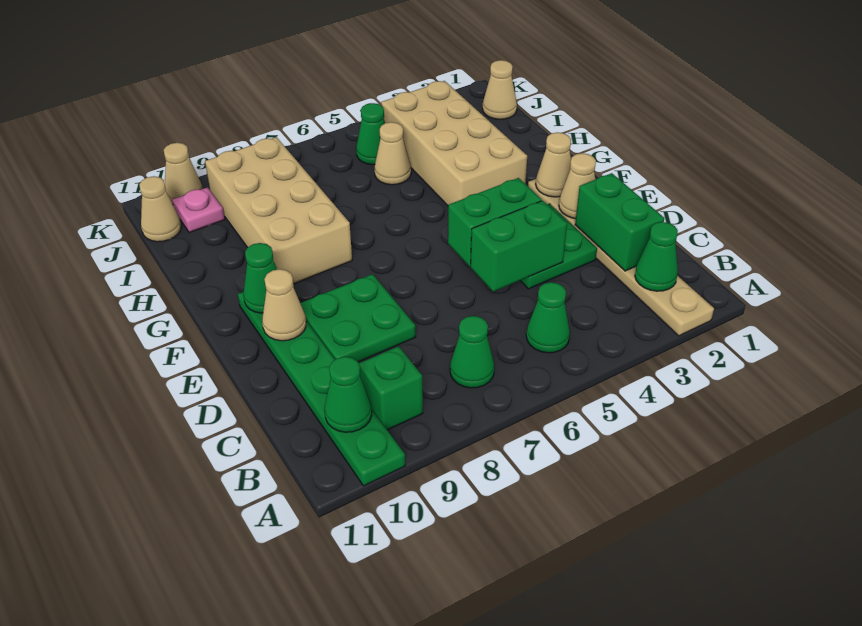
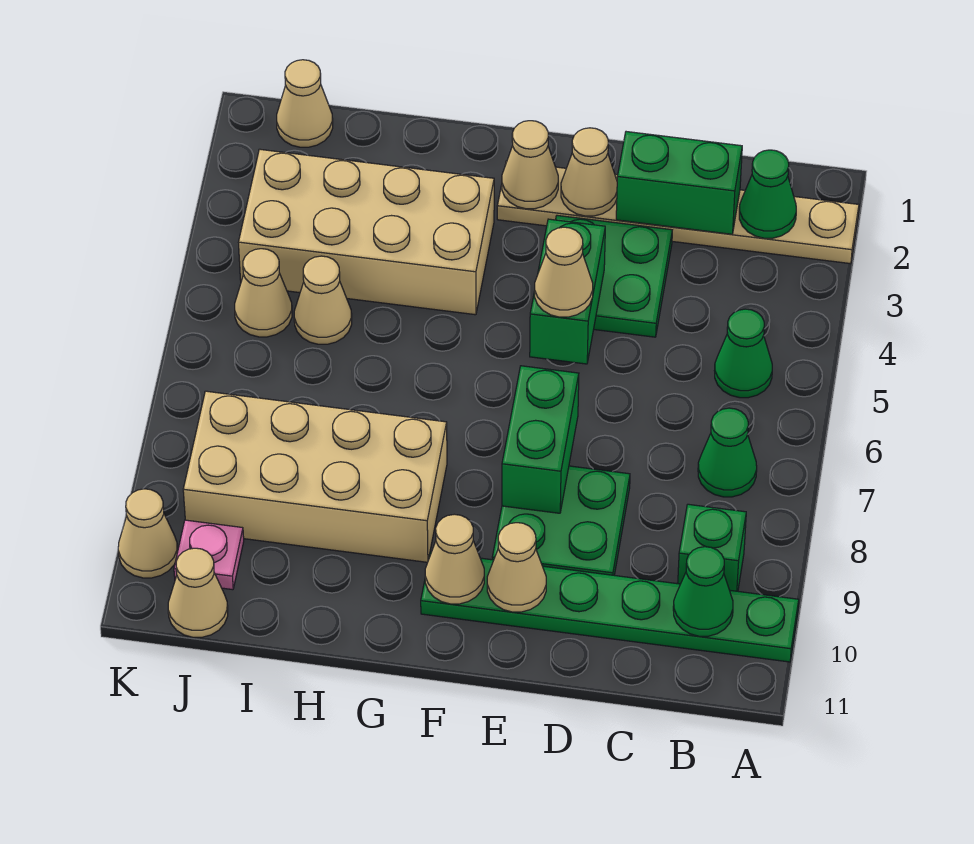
green 1x2 brick [471,201,567,292] -> green 1x2 brick moved to [502,366,579,513]
none -> tan 1x1 cone [535,227,593,317]
green 1x1 cone [243,243,277,313] -> tan 1x1 cone [425,514,484,604]
green 1x1 cone [356,103,385,165] -> tan 1x1 cone [235,249,292,337]

